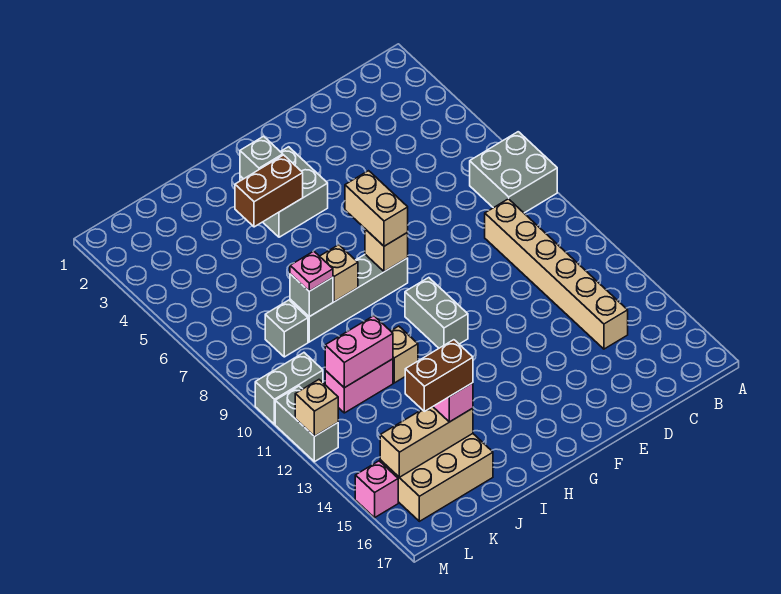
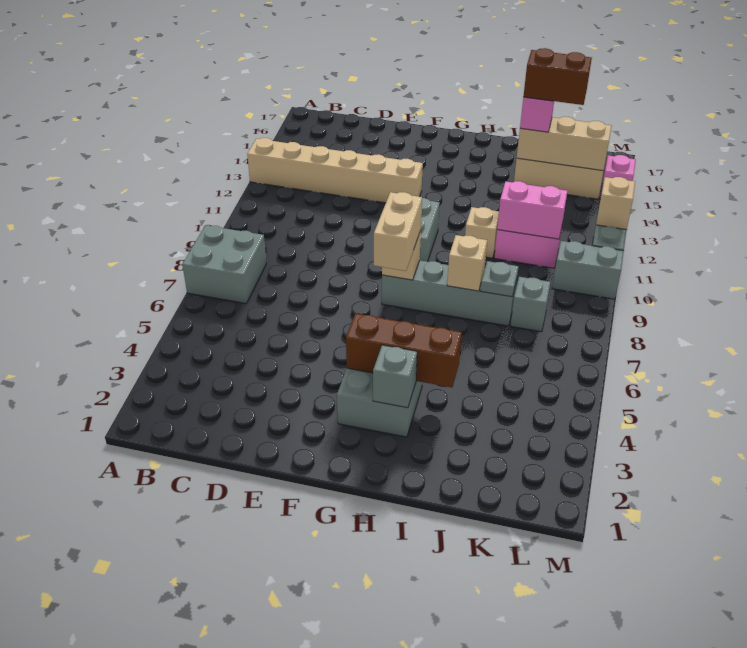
tan 1x6 brick [485,199,628,349] -> tan 1x6 brick turned to [247,138,423,203]
brown 1x2 brick [235,155,303,227] -> brown 1x3 brick [346,314,462,387]
grey 1x1 brick [290,274,333,317] -> grey 1x1 plate [481,261,518,297]
pink 1x1 plate [290,251,333,291] -> none

